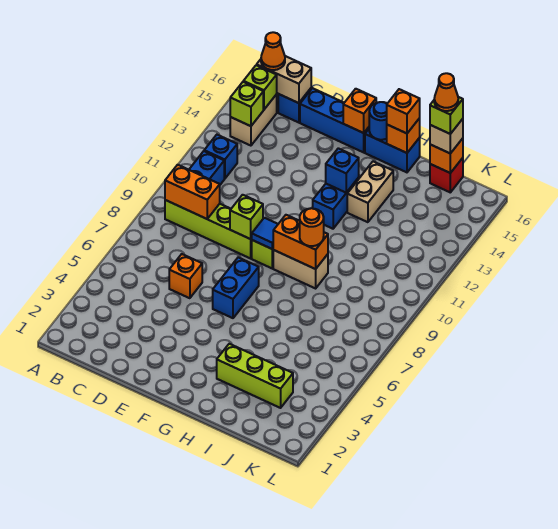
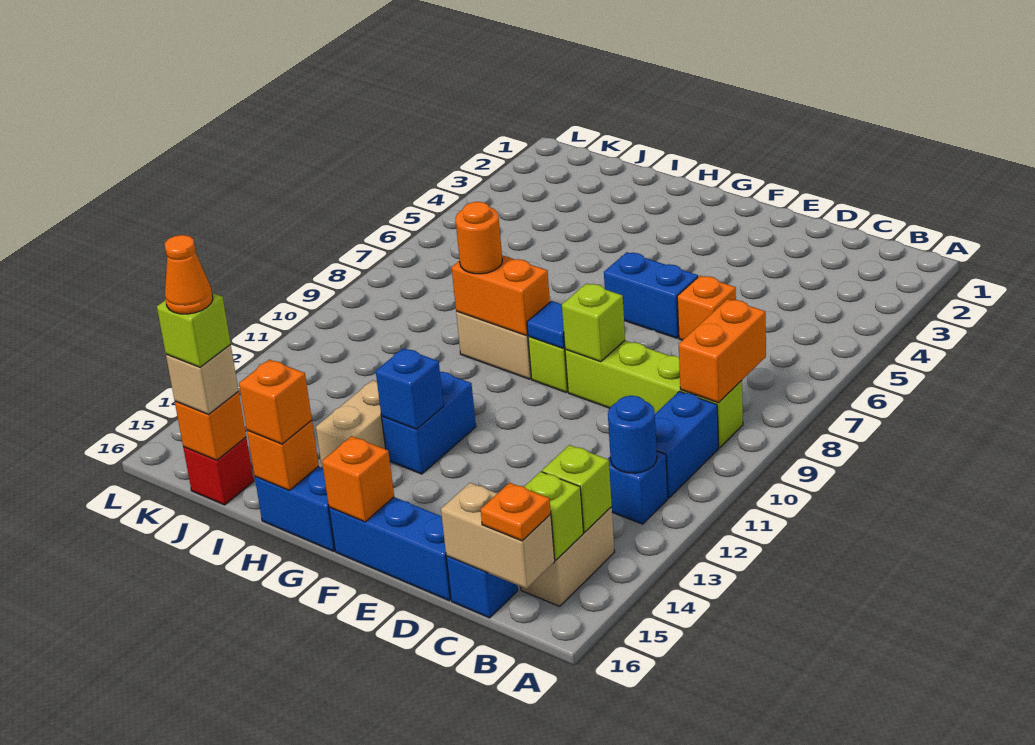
orange 1x2 brick [165,165,220,219] -> orange 1x2 brick turned to [679,299,766,403]
orange 1x1 cone [261,32,285,70] -> orange 1x1 plate [480,483,551,541]
blue 1x2 brick [213,257,259,318] -> blue 1x2 brick turned to [604,252,698,338]
blue 1x1 round brick [369,102,387,140] -> blue 1x1 round brick moved to [608,396,657,473]
lime 1x3 brick [217,344,293,408] -> none

